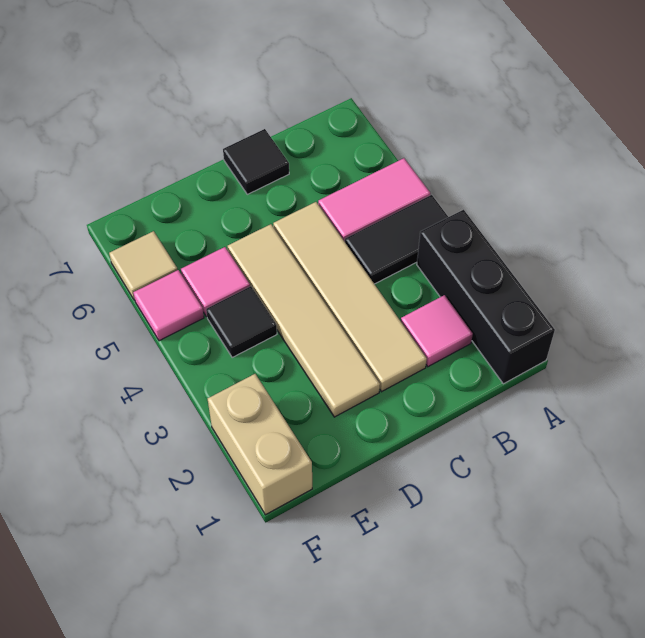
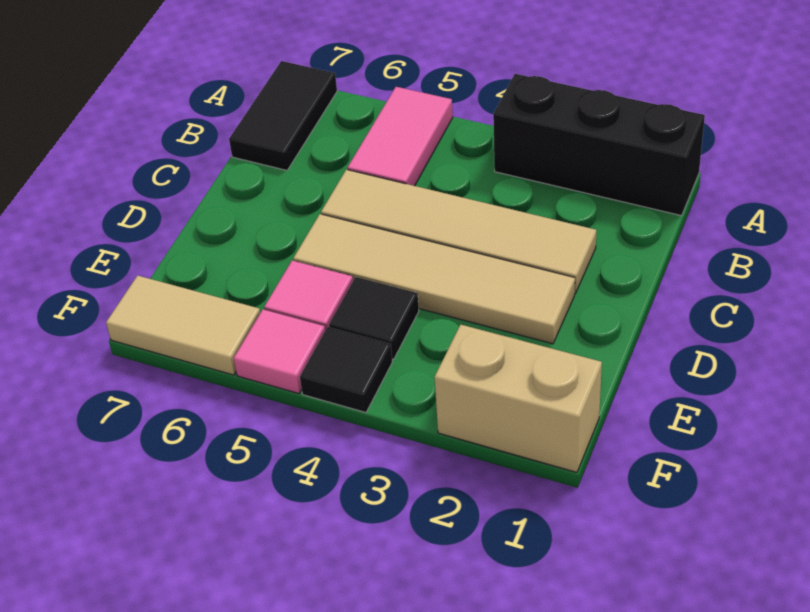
black 1x2 tile [345,195,448,284] -> black 1x2 tile moved to [229,61,337,170]
pink 1x1 tile [401,295,473,367] -> none
black 1x1 tile [223,129,289,194] -> black 1x1 tile moved to [300,327,392,413]
tan 1x1 tile [109,231,178,300] -> tan 1x2 tile [106,276,260,375]

